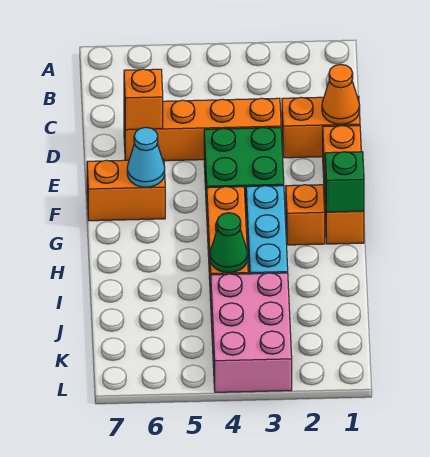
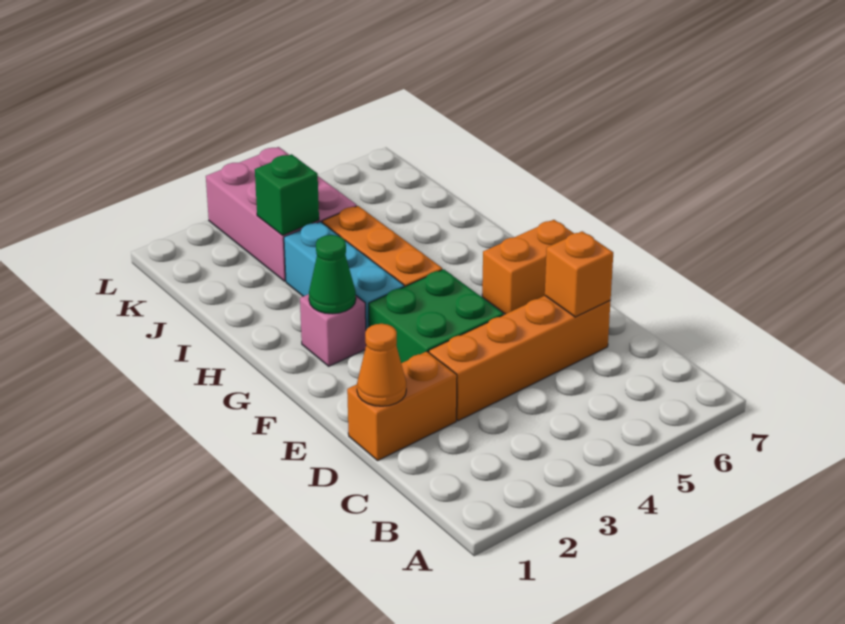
orange 1x3 brick [323,126,364,244] -> none
cyan 1x1 cone [127,127,165,187] -> none
green 1x1 brick [325,152,364,212] -> green 1x1 brick moved to [255,154,319,235]
orange 1x1 brick [286,185,325,245] -> pink 1x1 brick [300,294,366,366]
green 1x1 cone [210,213,248,273] -> green 1x1 cone moved to [309,235,356,314]

